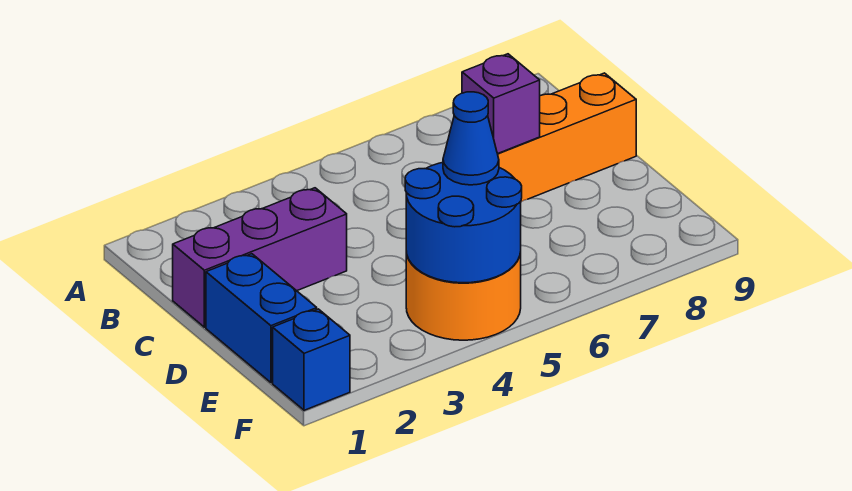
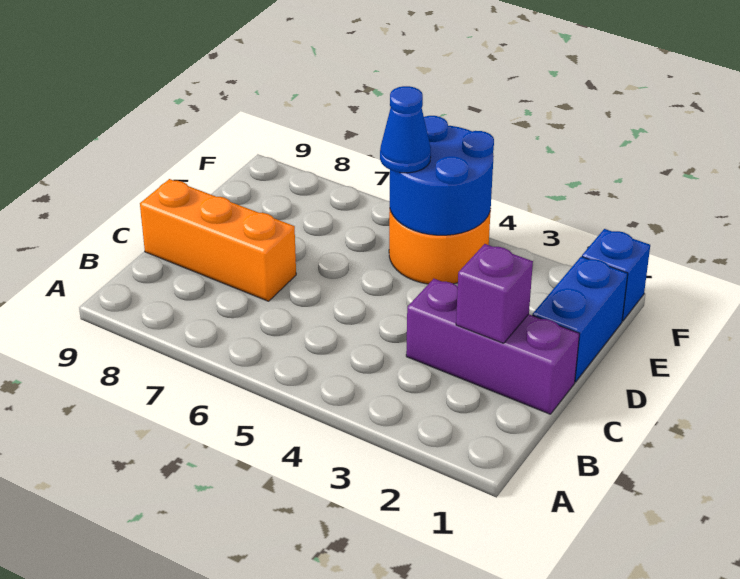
purple 1x1 brick [462,54,540,154] -> purple 1x1 brick moved to [456,244,533,343]

